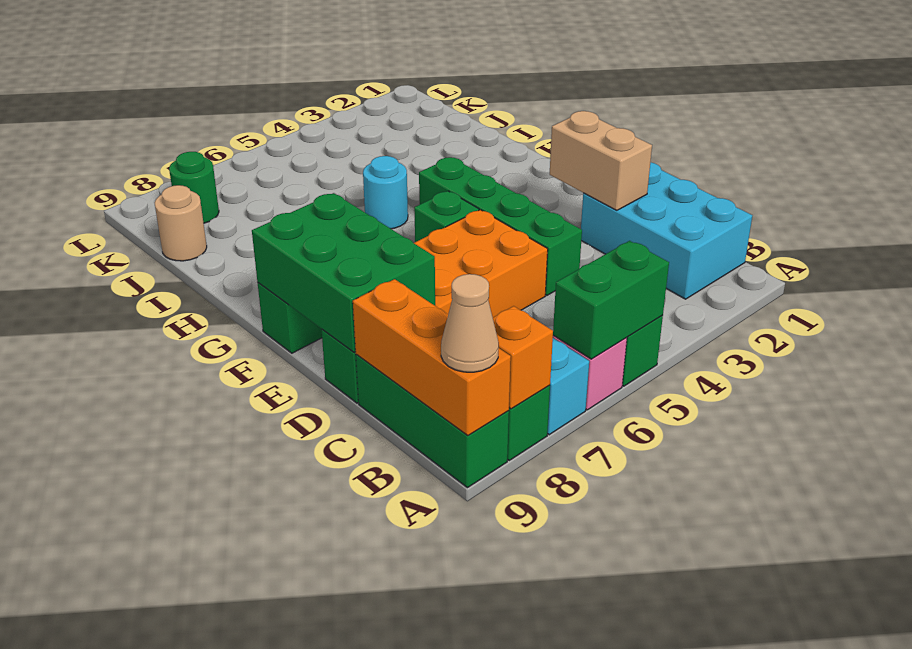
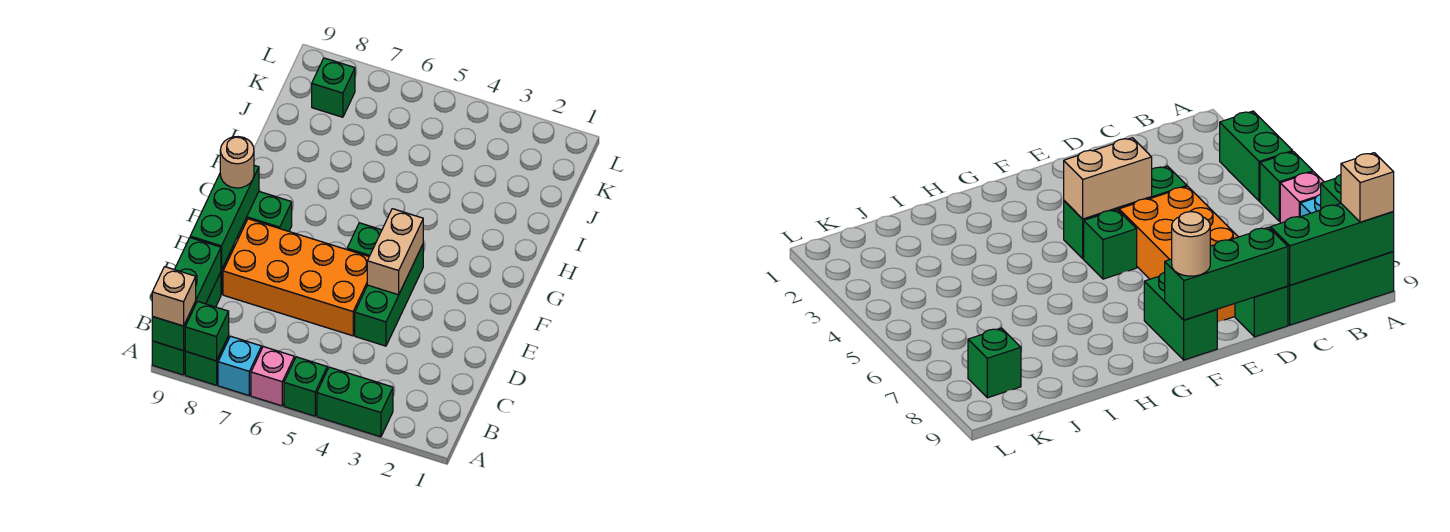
green 1x2 brick [553,241,669,359] -> green 1x2 brick moved to [317,367,393,437]
orange 1x1 brick [493,306,553,409] -> green 1x1 brick [185,302,229,361]
orange 1x3 brick [353,279,511,436] -> green 1x3 brick [152,238,221,351]
tan 1x1 cone [441,274,499,372] -> tan 1x1 brick [152,267,196,326]
cyan 2x3 brick [581,162,752,299] -> none
tan 1x2 brick [550,111,652,210] -> tan 1x2 brick moved to [367,209,423,295]
green 1x4 brick [419,157,582,296] -> green 1x3 brick [355,245,423,346]
green 2x3 brick [252,193,435,352] -> green 1x3 brick [190,165,259,270]
cyan 1x1 round brick [363,156,408,229] -> none
tan 1x1 round brick [155,185,207,261] -> tan 1x1 round brick moved to [220,137,254,188]
green 1x1 round brick [169,152,219,223] -> green 1x1 brick [312,58,355,117]

